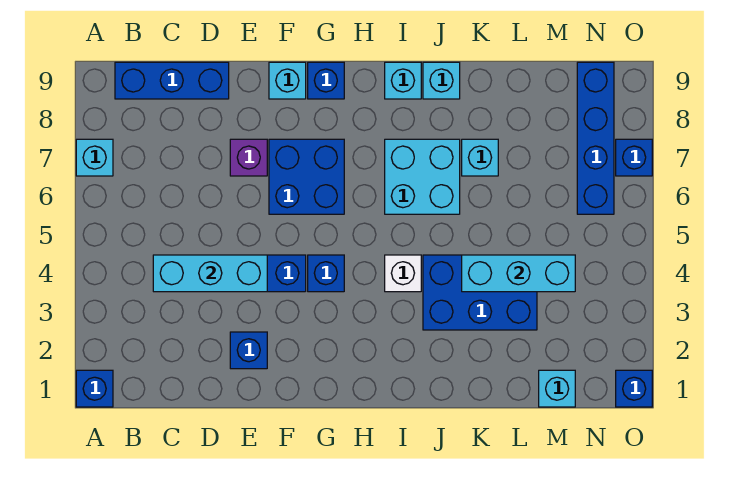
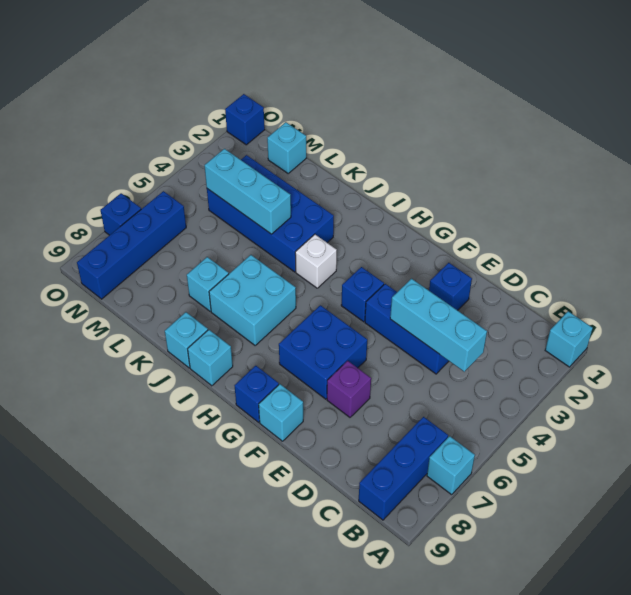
blue 1x1 brick [76,370,113,407] -> cyan 1x1 brick [545,311,593,367]
blue 1x3 brick [115,62,229,99] -> blue 1x3 brick turned to [359,417,448,520]
blue 2x3 brick [423,255,537,330] -> blue 2x4 brick [207,155,334,272]

